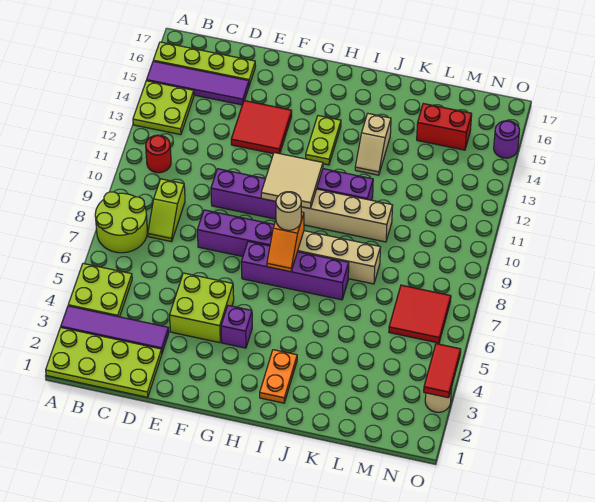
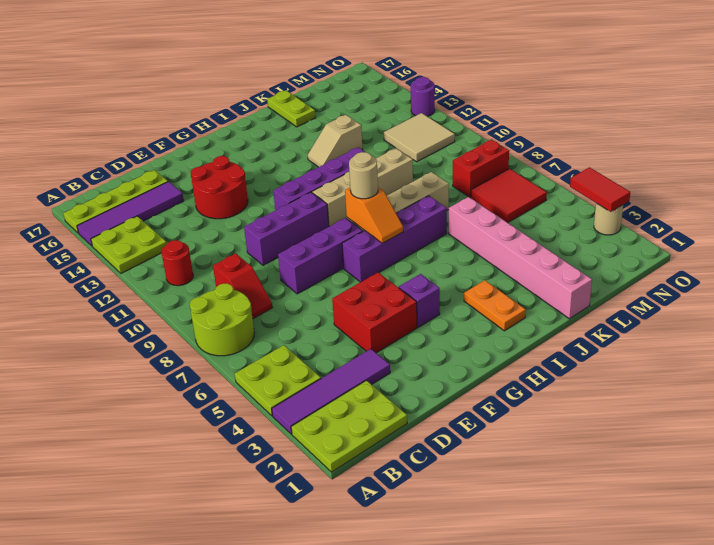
lime 2x4 plate [46,327,162,397] -> lime 2x3 plate [291,380,407,472]
lime 1x2 slope [148,179,185,242] -> red 1x2 slope [213,254,272,319]
lime 2x2 brick [170,273,234,343] -> red 2x2 brick [332,272,417,353]
red 2x2 tile [231,101,292,154] -> red 2x2 round brick [191,156,248,219]
tan 2x2 tile [261,153,323,209] -> tan 2x2 tile moved to [384,113,455,162]
lime 1x2 plate [306,116,341,165] -> lime 1x2 plate moved to [267,90,316,127]
tan 1x2 slope [355,114,391,175] -> tan 1x2 slope turned to [308,115,363,167]
none -> pink 1x6 brick [449,197,592,319]
red 1x2 brick [417,104,472,150] -> red 1x2 brick moved to [453,140,509,197]
purple 1x1 round brick [494,121,519,158] -> purple 1x1 round brick moved to [411,77,435,117]

